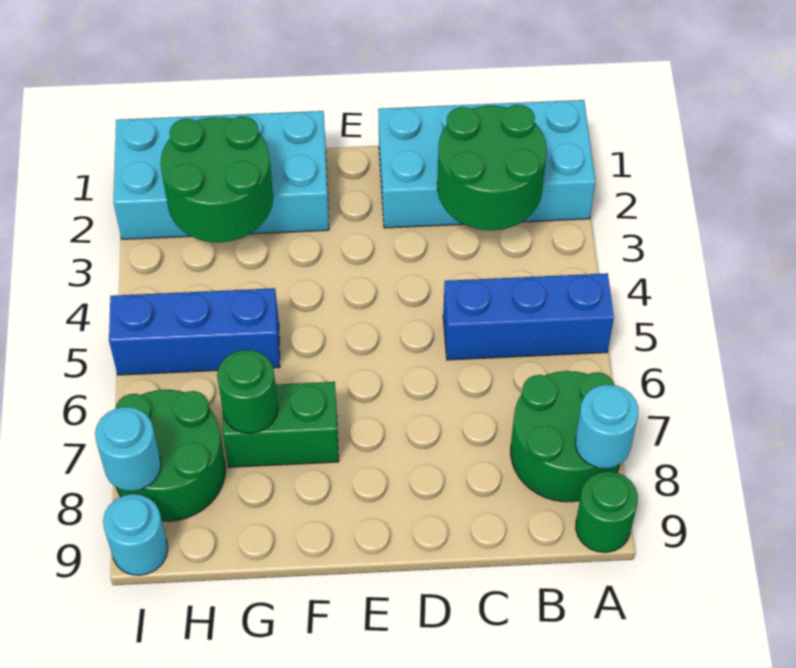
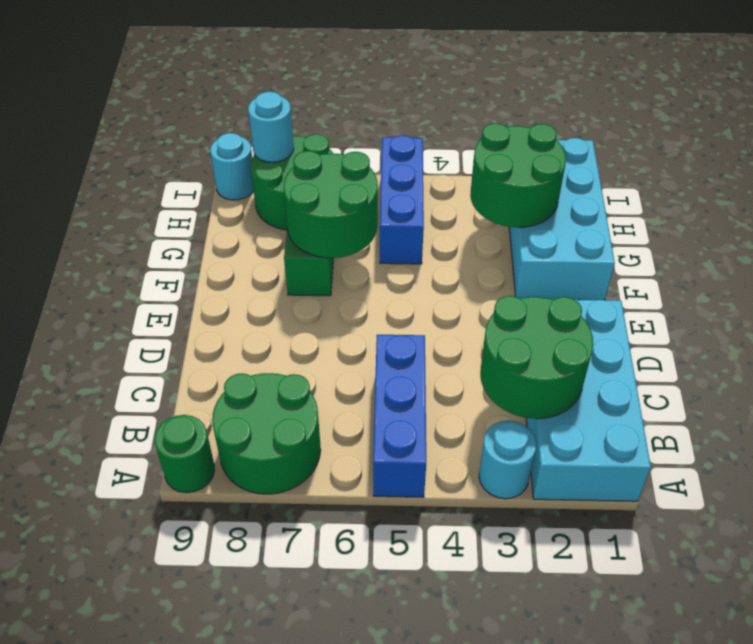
cyan 1x1 round brick [575,385,638,468] -> cyan 1x1 round brick moved to [479,421,536,499]
green 1x1 round brick [217,350,278,433] -> green 2x2 round brick [284,151,378,258]

